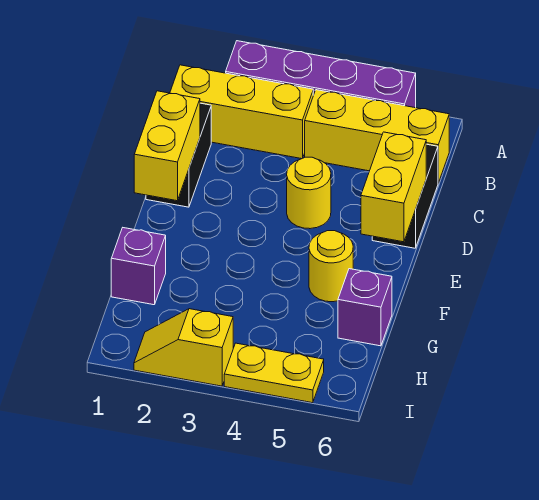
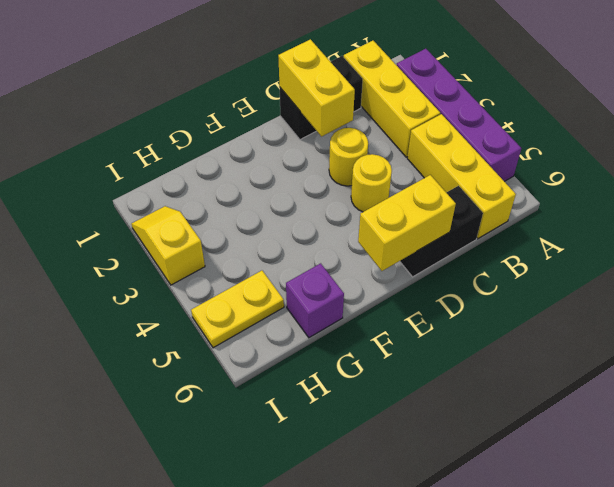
yellow 1x2 brick [134,91,200,201] -> yellow 1x2 brick turned to [278,39,355,137]
yellow 1x1 round brick [309,231,353,302] -> yellow 1x1 round brick moved to [329,128,368,186]
purple 1x1 brick [111,228,166,305] -> none
yellow 1x2 plate [224,343,324,403] -> yellow 1x2 plate turned to [191,271,284,348]

